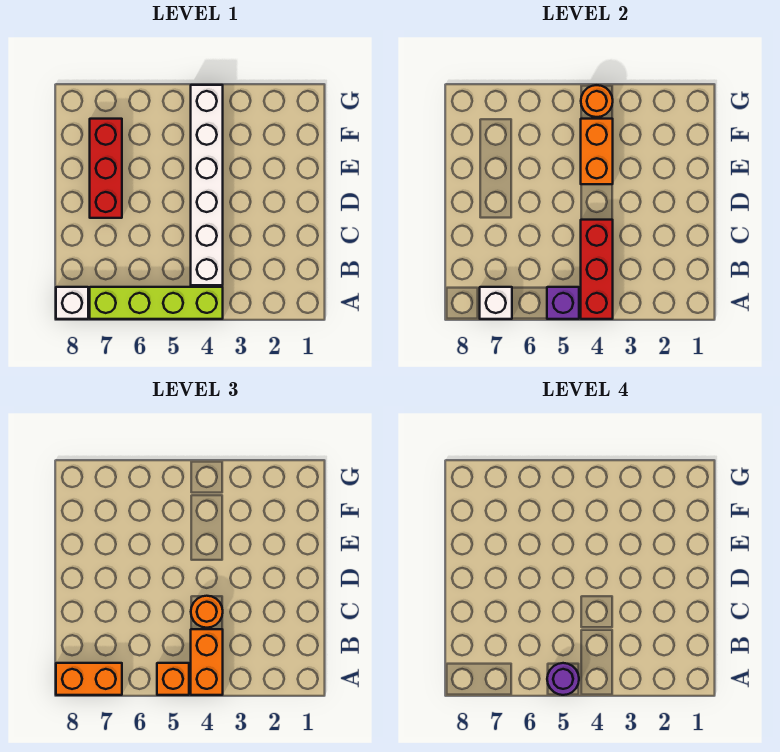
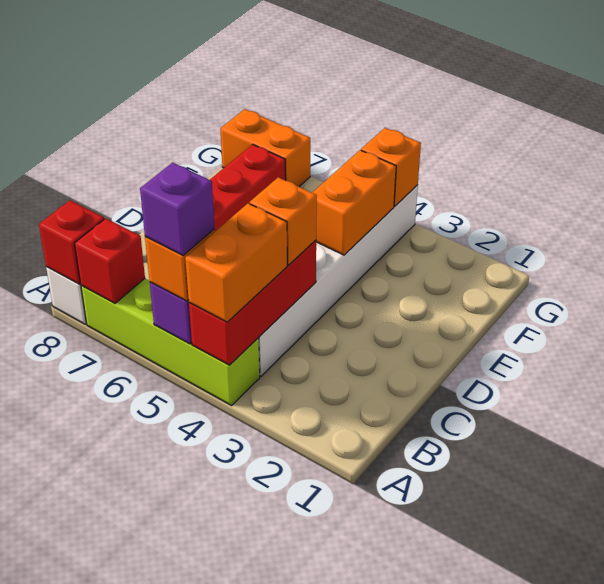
purple 1x1 round brick [547,663,579,695] -> purple 1x1 brick [140,163,215,255]
white 1x1 brick [480,287,512,319] -> red 1x1 brick [75,218,145,303]
orange 1x2 brick [56,663,122,695] -> orange 1x2 brick moved to [220,109,310,187]
none -> red 1x1 brick [39,200,104,284]
orange 1x1 round brick [191,596,223,628] -> orange 1x1 brick [249,177,317,265]
orange 1x1 round brick [581,85,613,117] -> orange 1x1 brick [361,128,421,206]

